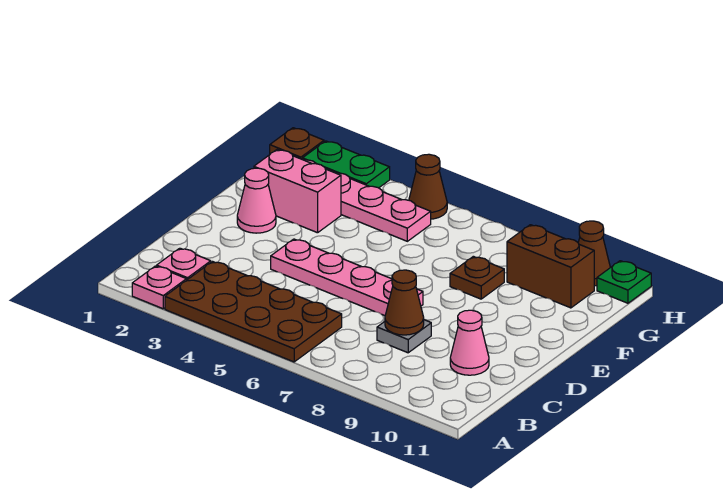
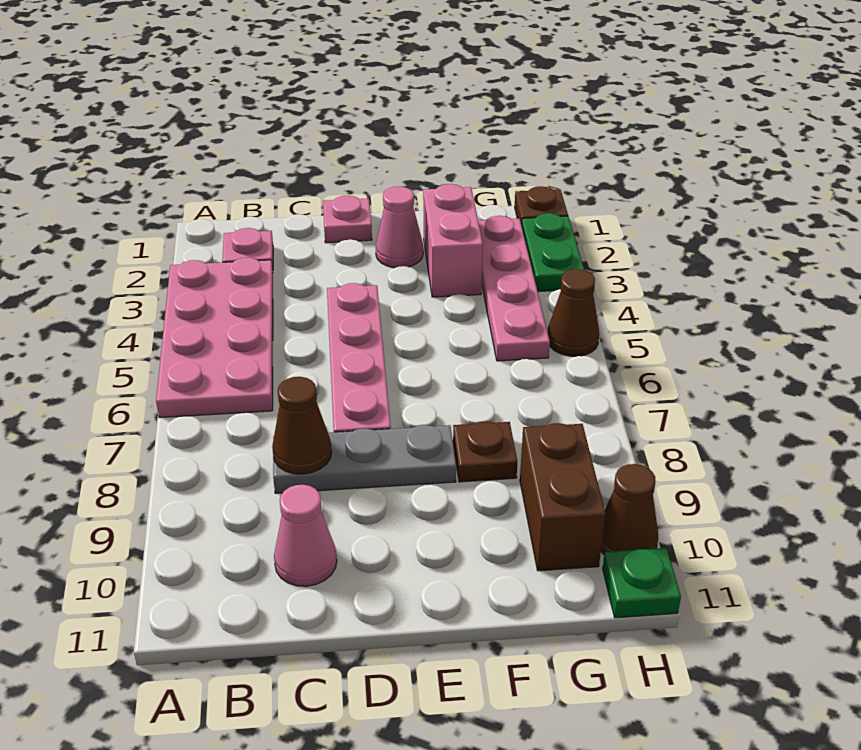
pink 1x1 plate [132,266,186,309] -> pink 1x1 plate moved to [323,196,372,243]
brown 2x4 plate [165,262,342,362] -> pink 2x4 plate [156,258,273,418]
grey 1x1 plate [377,320,431,353] -> grey 1x3 plate [273,425,456,493]

